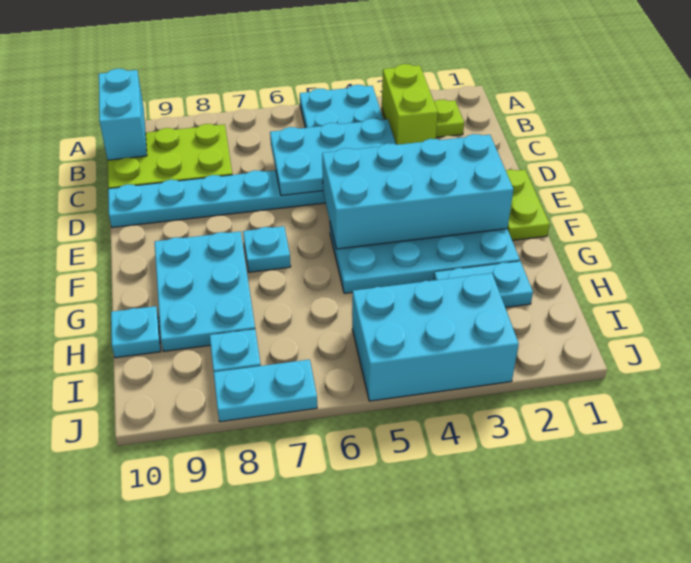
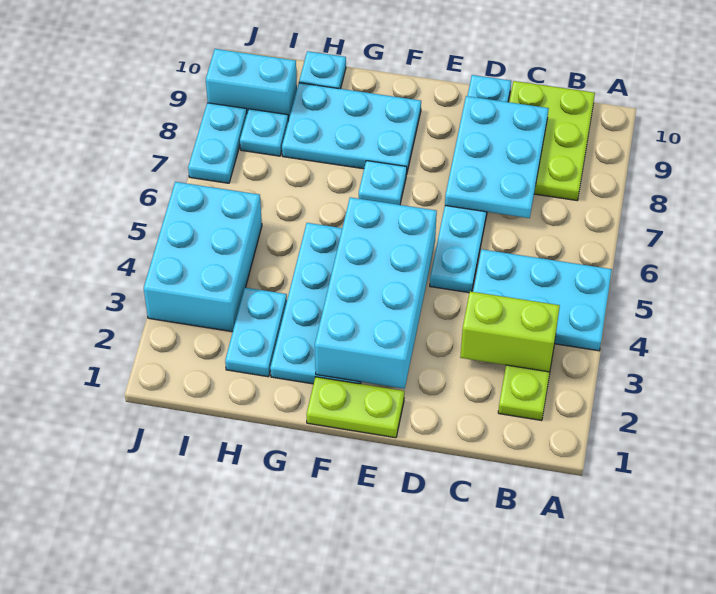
cyan 1x2 brick [99,69,147,160] -> cyan 1x2 brick moved to [206,49,297,121]
cyan 2x3 plate [270,119,396,195] -> cyan 2x3 plate moved to [445,96,549,218]

